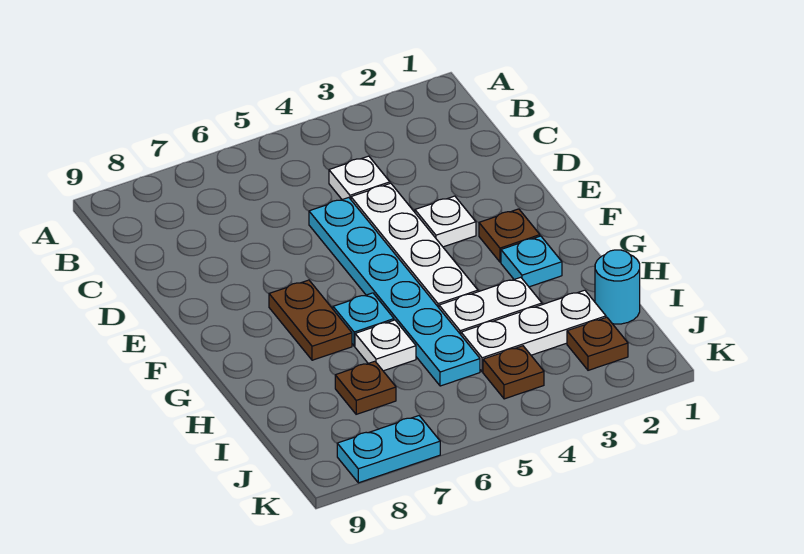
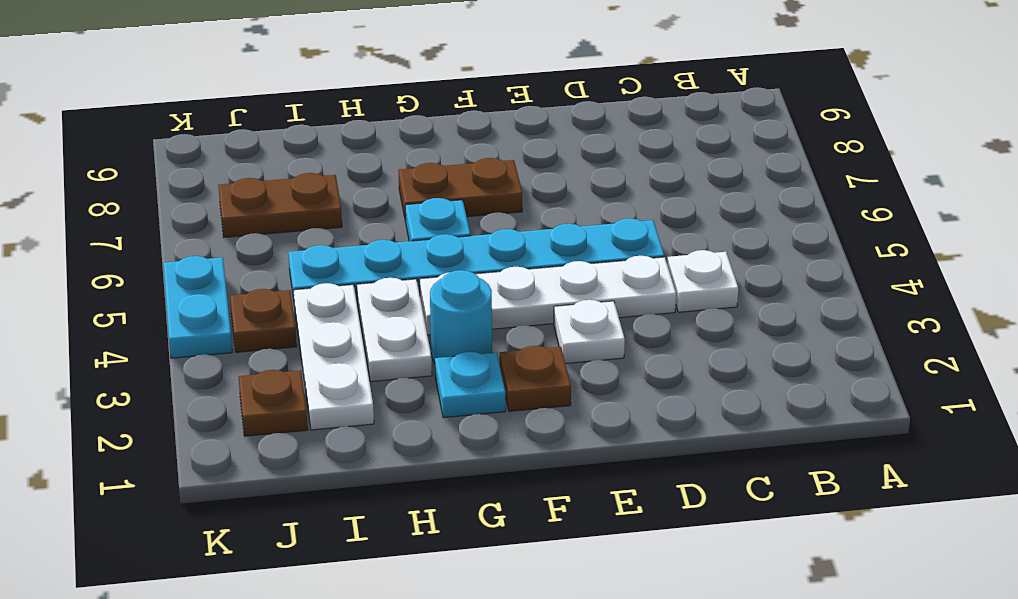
white 1x1 plate [355,320,416,371] -> none
cyan 1x1 round brick [595,250,640,324] -> cyan 1x1 round brick moved to [430,270,492,363]
brown 1x1 plate [335,361,396,414] -> brown 1x2 plate [218,173,342,237]
cyan 1x2 plate [337,416,440,483] -> cyan 1x2 plate moved to [163,256,232,358]

